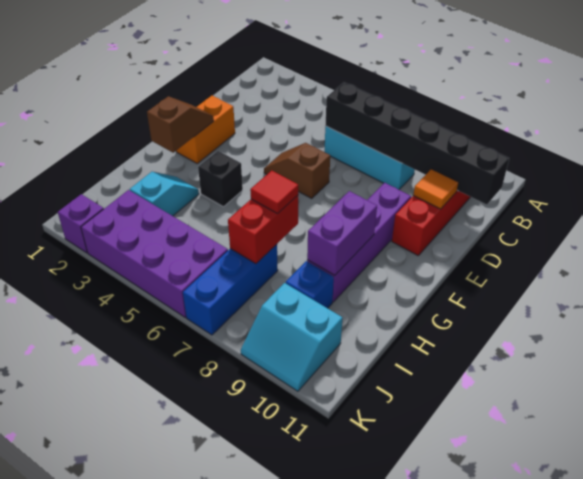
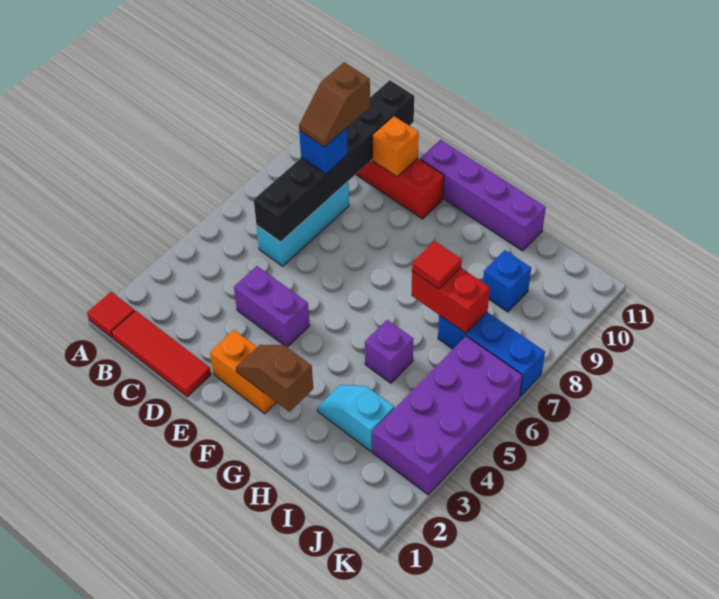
none -> red 1x1 tile [87,292,135,338]
none -> red 1x3 tile [111,311,211,397]
none -> blue 1x1 brick [299,128,348,174]
orange 1x1 tile [413,169,459,209] -> orange 1x1 brick [373,116,419,177]
brown 1x2 slope [264,143,330,198] -> brown 1x2 slope moved to [299,62,370,147]
purple 1x4 brick [307,183,411,302] -> purple 1x4 brick moved to [420,140,546,251]
black 1x1 brick [198,151,243,207] -> none
purple 1x2 brick [307,191,377,275] -> purple 1x2 brick moved to [234,266,310,347]
cyan 2x2 slope [241,283,342,391] -> none
purple 1x1 brick [58,194,104,253] -> purple 1x1 brick moved to [365,320,414,383]

